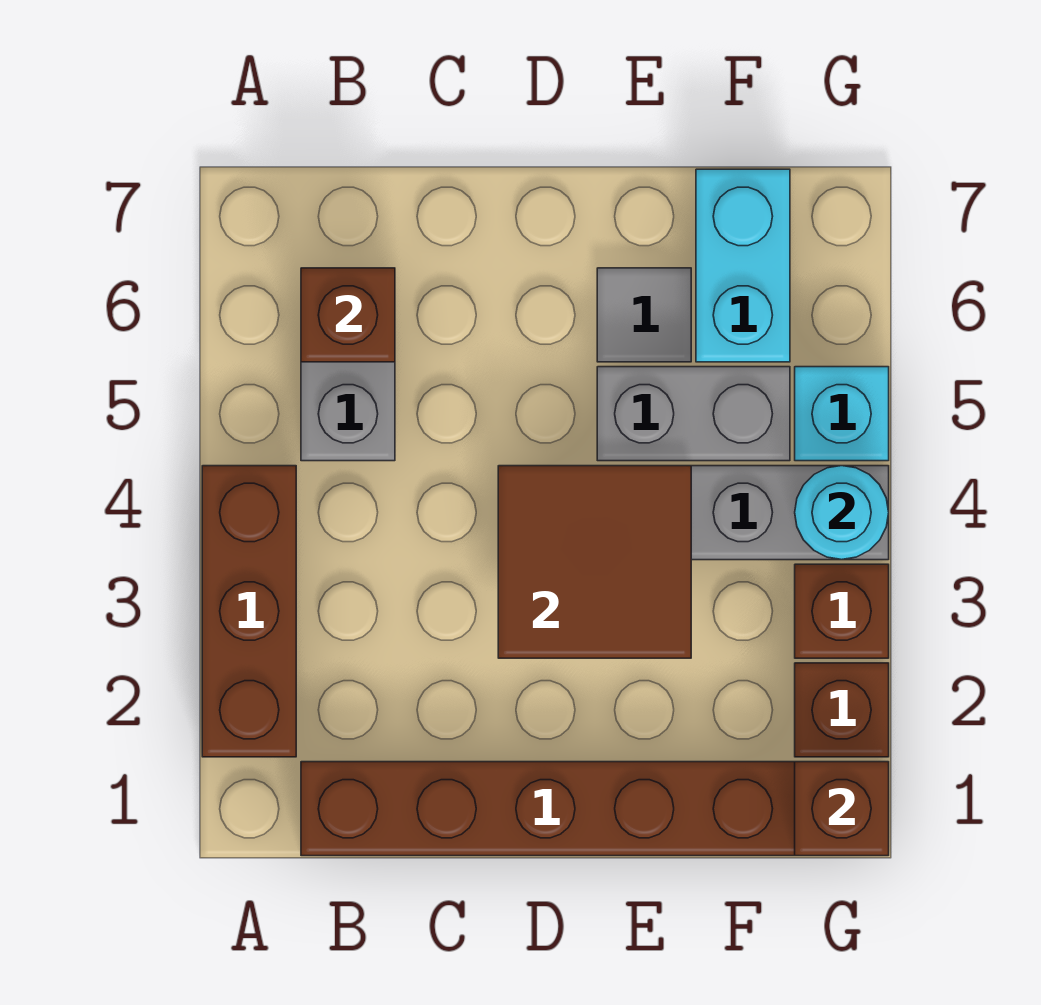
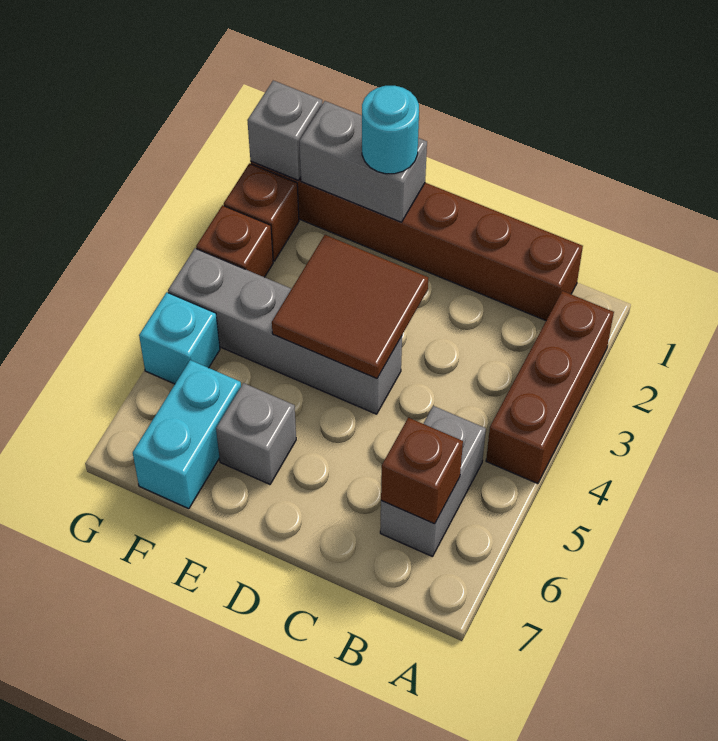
grey 1x2 brick [597,367,790,461] -> grey 1x2 brick moved to [299,101,427,222]
grey 1x1 tile [597,268,691,362] -> grey 1x1 brick [216,383,296,484]
brown 1x1 brick [795,762,889,856] -> grey 1x1 brick [247,81,322,180]
cyan 1x1 round brick [795,466,889,560] -> cyan 1x1 round brick moved to [362,86,419,174]

